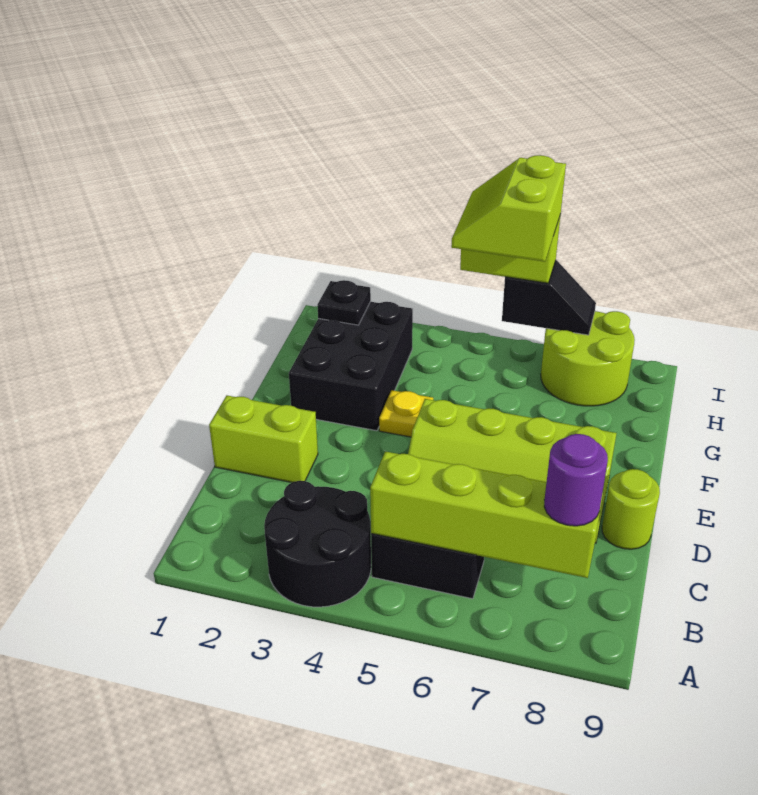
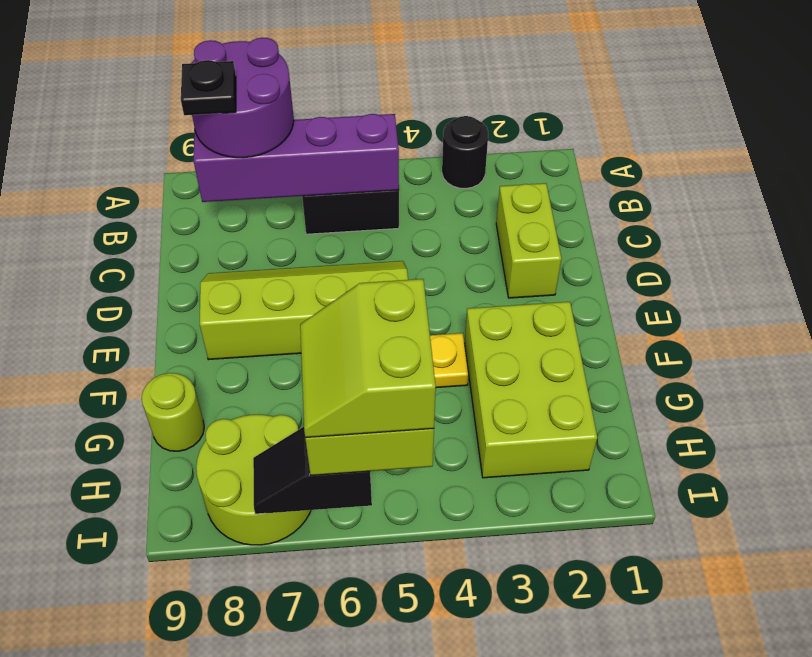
black 2x2 round brick [264,481,371,607] -> black 1x1 round brick [442,116,488,188]
lime 1x4 brick [370,451,603,578] -> purple 1x4 brick [194,114,399,202]
purple 1x1 round brick [544,434,608,526] -> purple 2x2 round brick [192,38,294,158]
lime 1x2 brick [209,396,318,483] -> lime 1x2 brick turned to [496,183,561,298]
lime 1x1 round brick [602,469,660,549] -> lime 1x1 round brick moved to [142,373,204,451]
black 2x3 brick [289,302,413,431] -> lime 2x3 brick [465,302,597,478]
black 1x1 plate [317,280,371,325] -> black 1x1 plate moved to [181,60,236,115]
lime 2x2 slope [451,155,566,262] -> lime 2x2 slope turned to [300,279,436,438]

